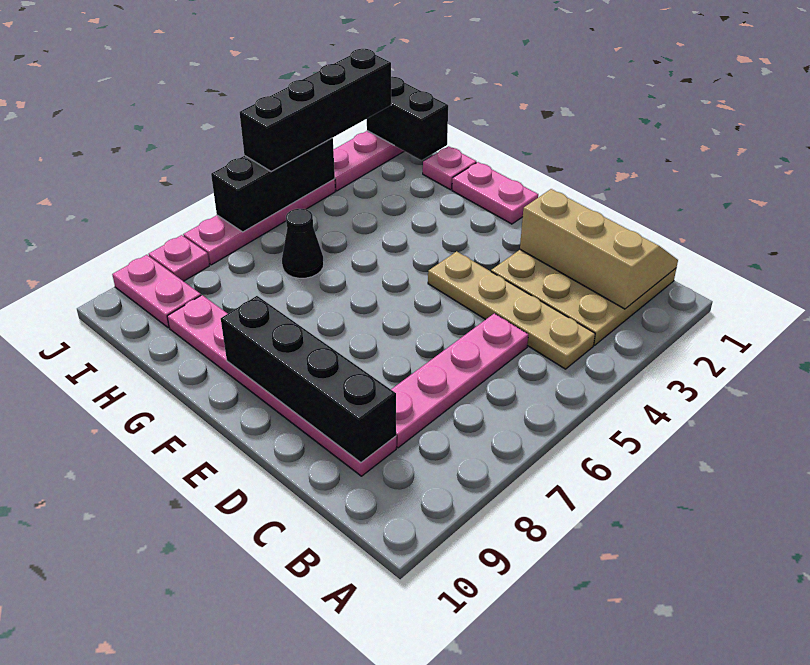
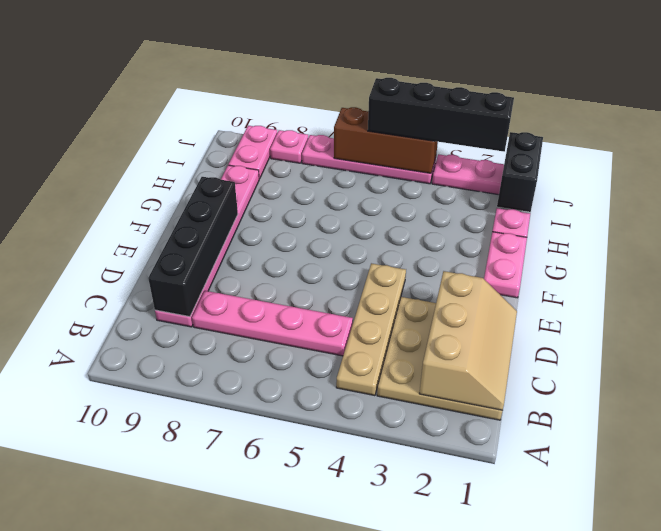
black 1x1 cone [282,209,324,278] -> none
black 1x3 brick [211,138,335,232] -> brown 1x3 brick [334,107,438,173]

